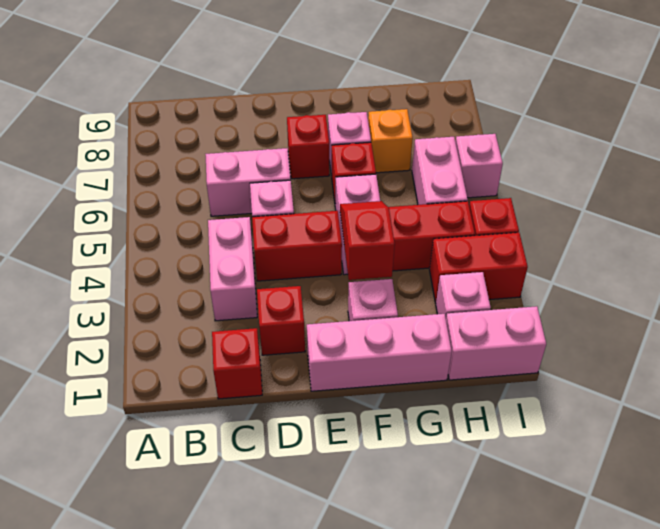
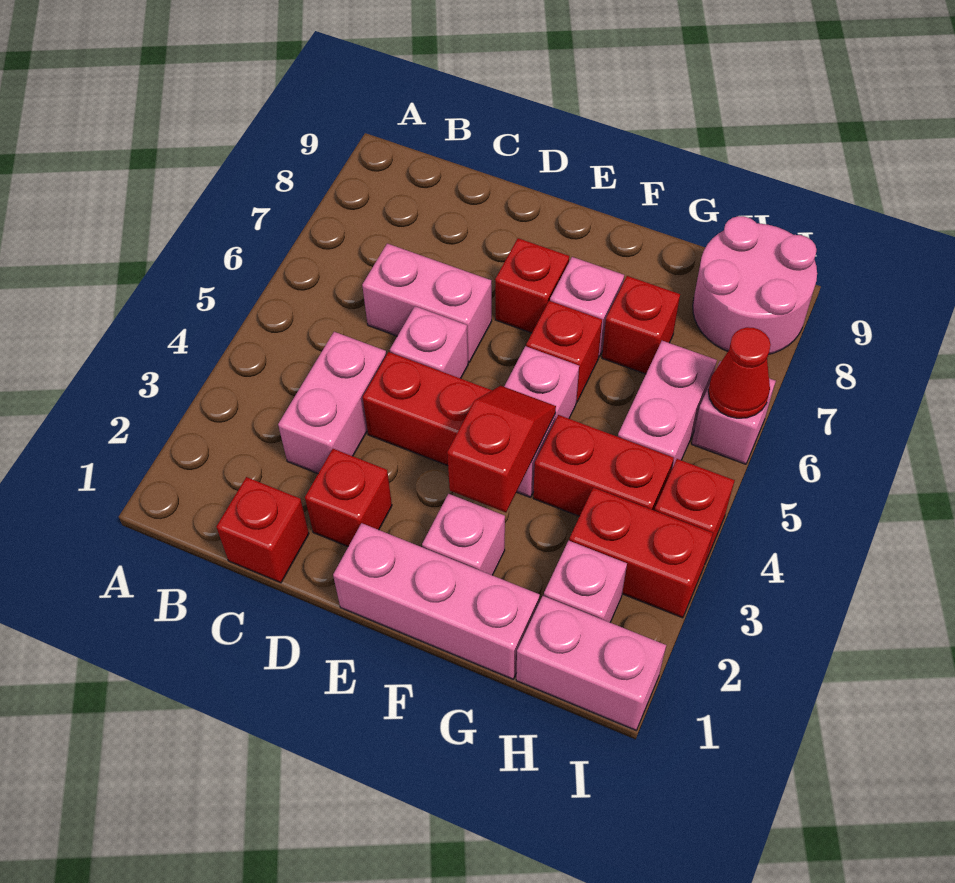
orange 1x1 brick [368,109,413,173] -> red 1x1 brick [602,276,680,374]
none -> pink 2x2 round brick [693,216,817,355]
none -> red 1x1 cone [708,327,771,418]

